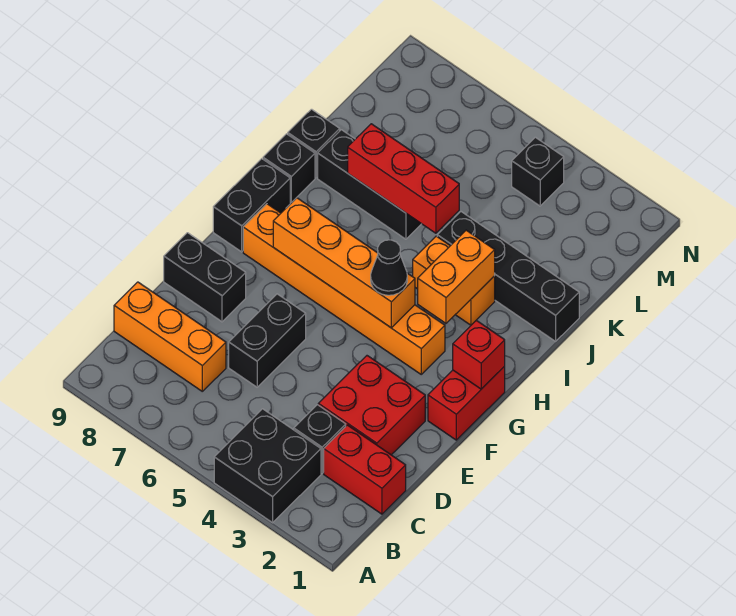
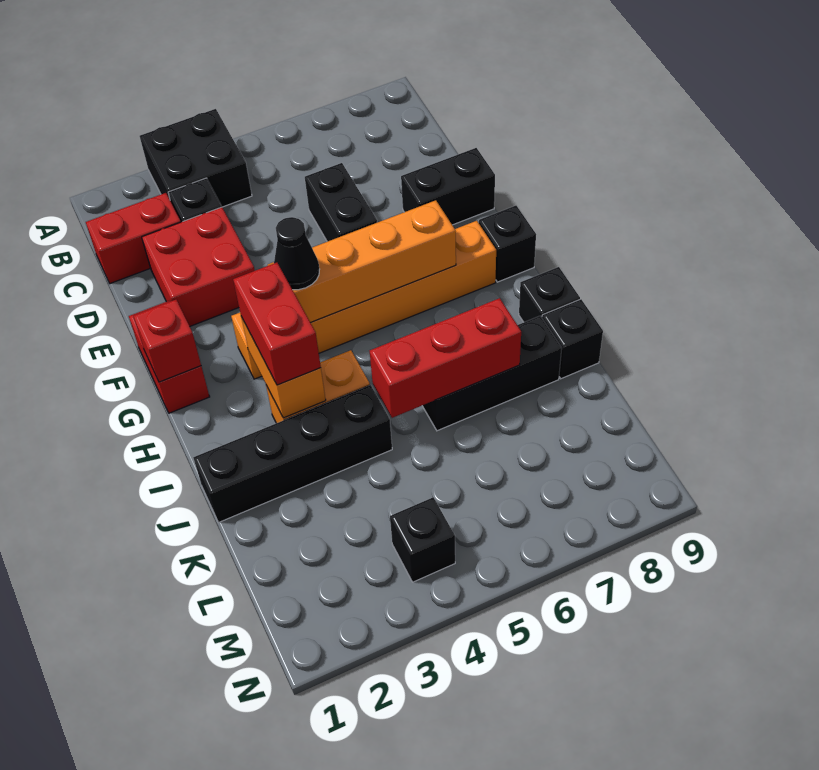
orange 1x3 brick [114,282,226,391] -> none
black 1x2 brick [213,159,290,252] -> black 1x1 brick [479,206,536,282]
none -> red 1x2 brick [233,263,321,385]

